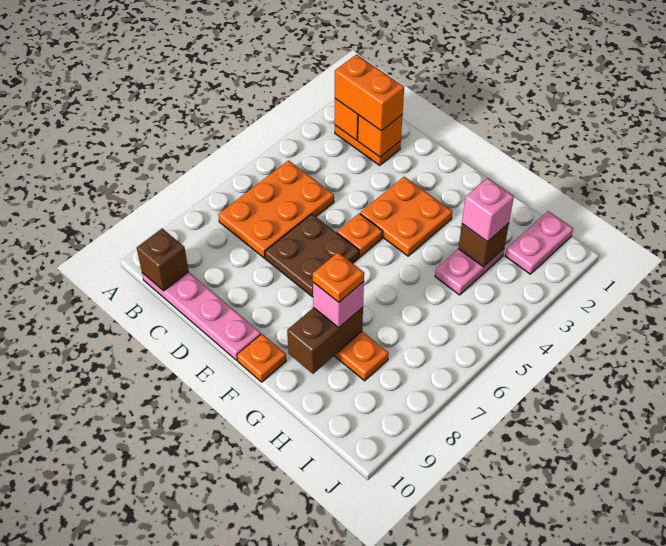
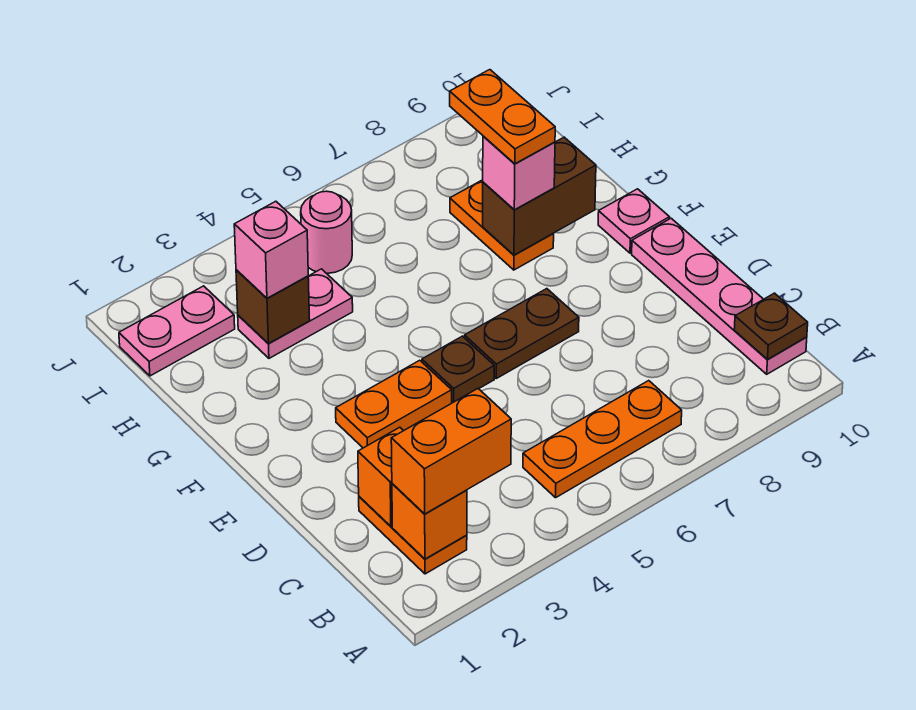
orange 1x2 brick [335,54,404,131] -> orange 1x2 brick turned to [391,389,511,514]
orange 2x3 plate [218,160,334,258] -> orange 1x3 plate [523,381,682,498]
brown 1x1 brick [137,229,189,291] -> brown 1x1 plate [734,293,808,359]
brown 2x2 plate [265,214,359,297] -> brown 1x2 plate [465,289,579,378]
orange 2x2 plate [360,177,452,256] -> orange 1x2 plate [336,360,452,448]
orange 1x1 plate [337,213,383,257] -> brown 1x1 plate [422,336,494,402]
orange 1x1 plate [237,334,286,382] -> pink 1x1 plate [598,189,670,253]
orange 1x1 plate [313,253,364,302] -> orange 1x2 plate [450,70,555,164]
none -> pink 1x1 round brick [301,191,352,273]

